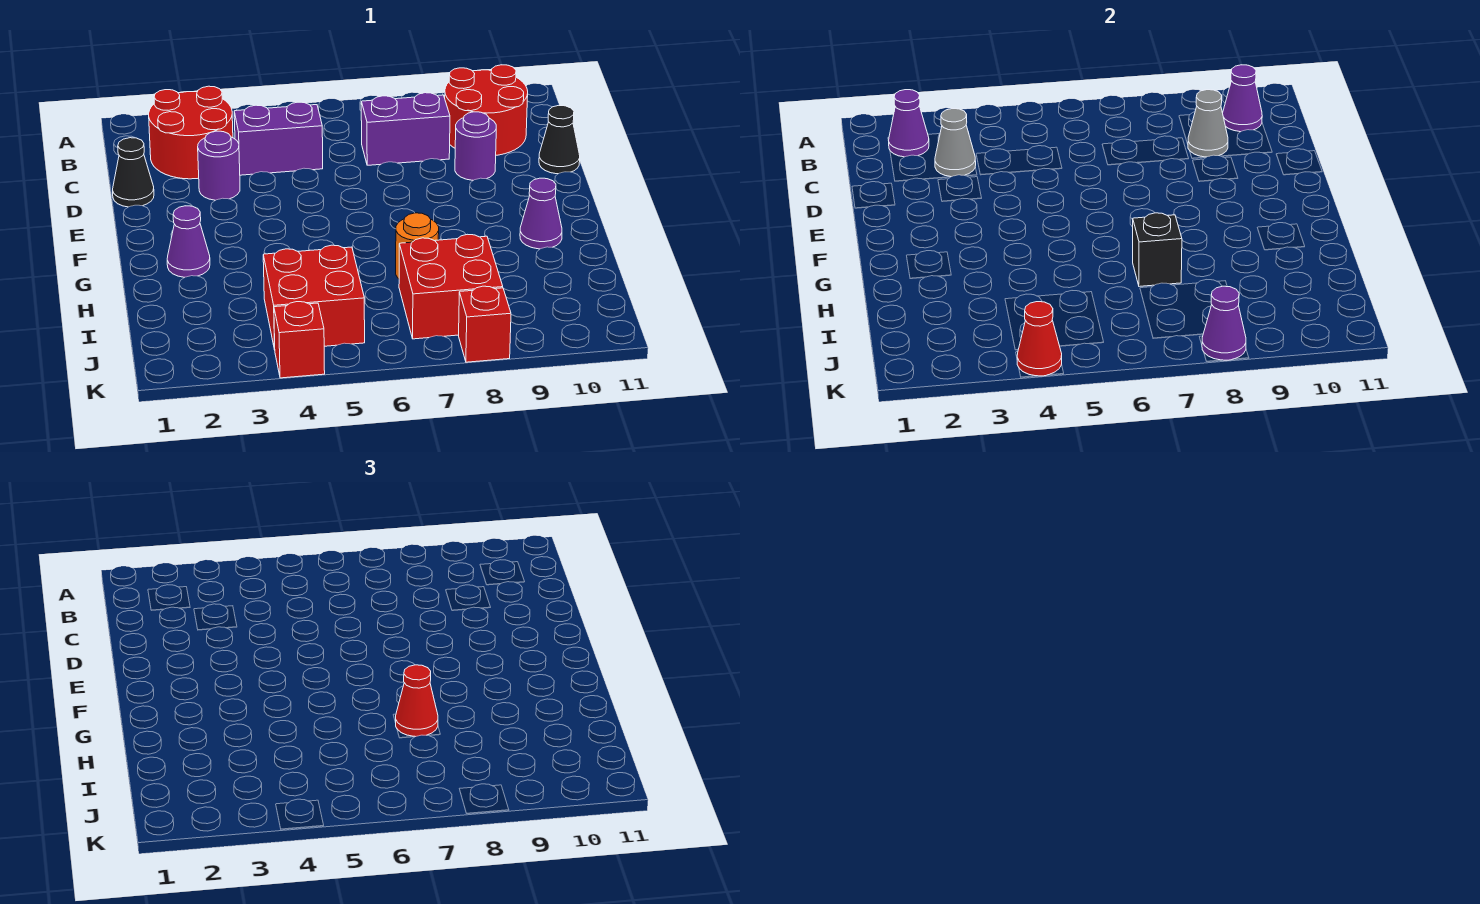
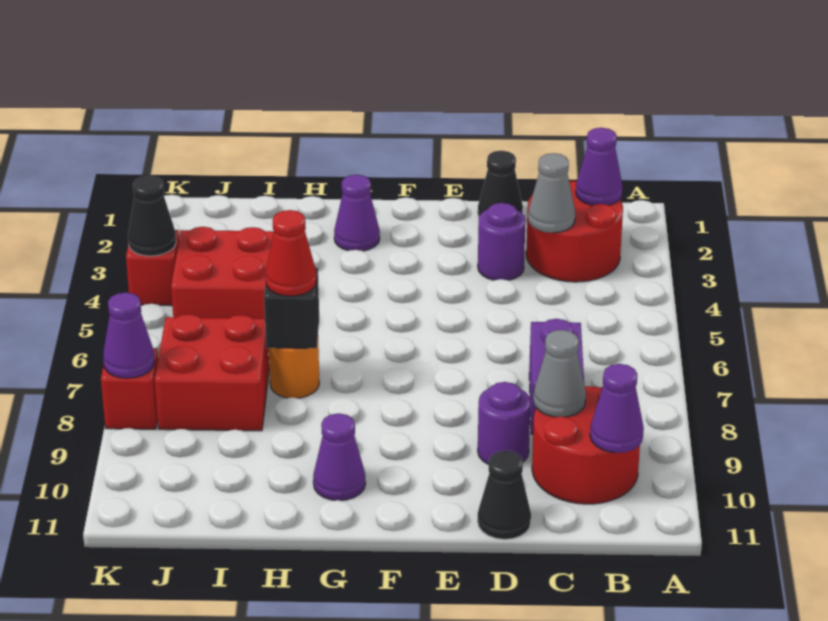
purple 1x2 brick [234,102,323,175] -> none
red 1x1 cone [1017,302,1062,376] -> black 1x1 cone [128,176,176,256]

